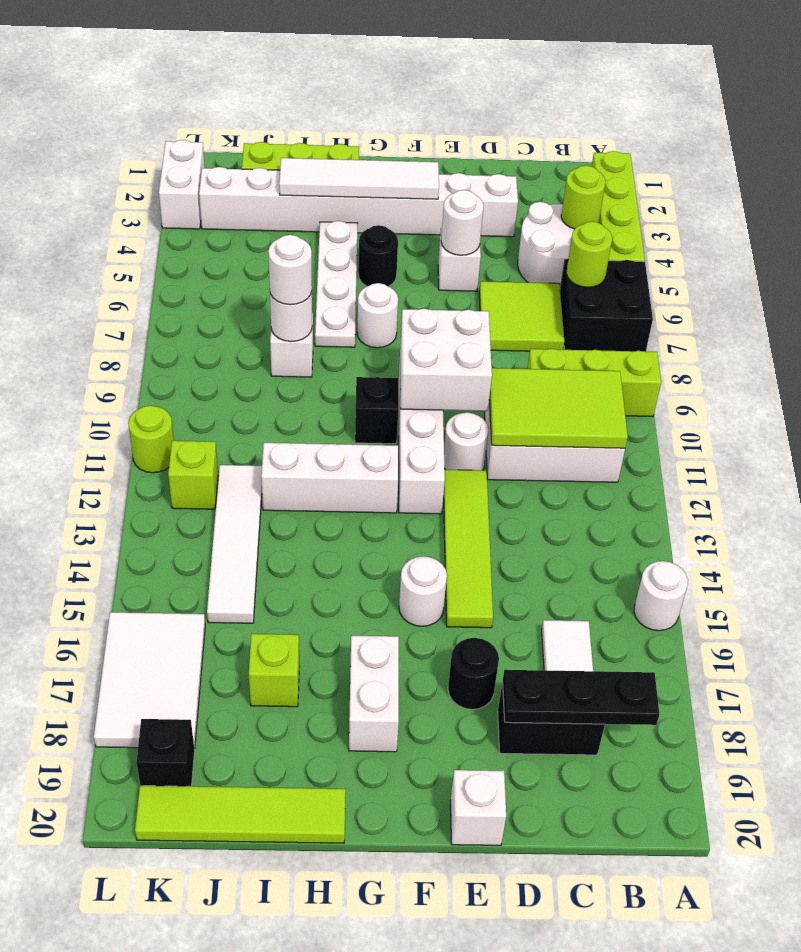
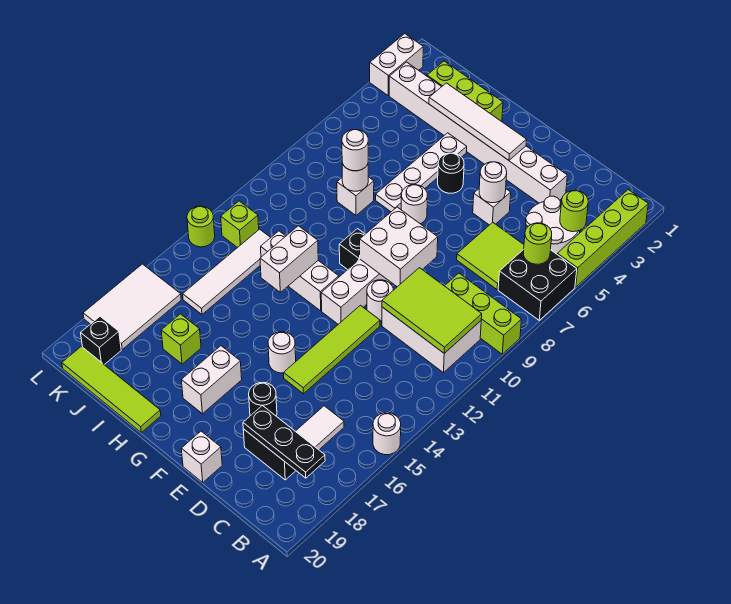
none -> white 1x2 brick [260,226,318,292]
lime 1x1 round brick [128,405,174,473] -> lime 1x1 round brick moved to [187,206,215,247]

